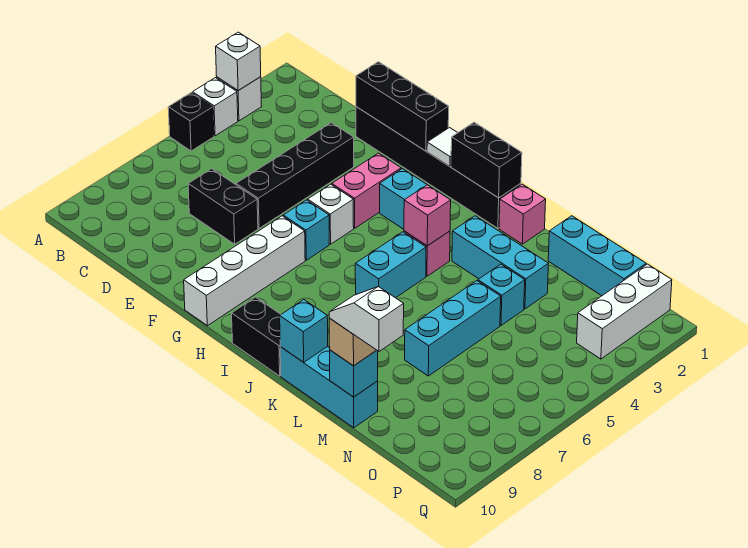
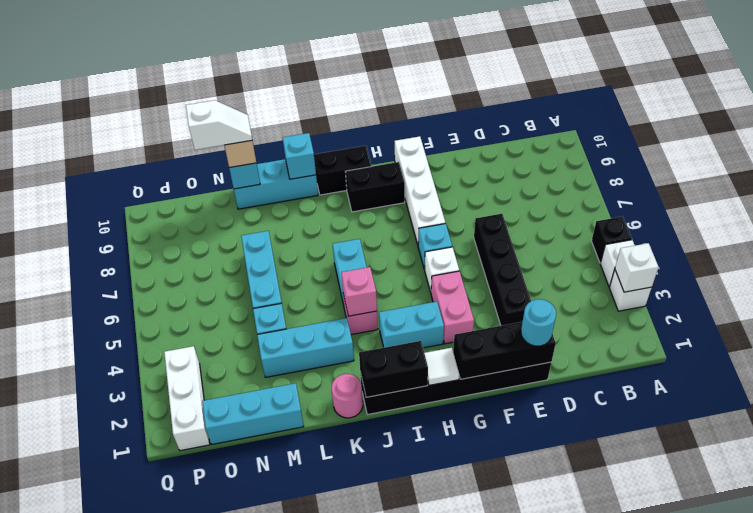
black 1x2 brick [188,169,258,244] -> black 1x2 brick moved to [345,162,405,212]
none -> cyan 1x1 round brick [521,299,556,346]
pink 1x1 brick [499,184,546,244] -> pink 1x1 round brick [332,374,363,418]

